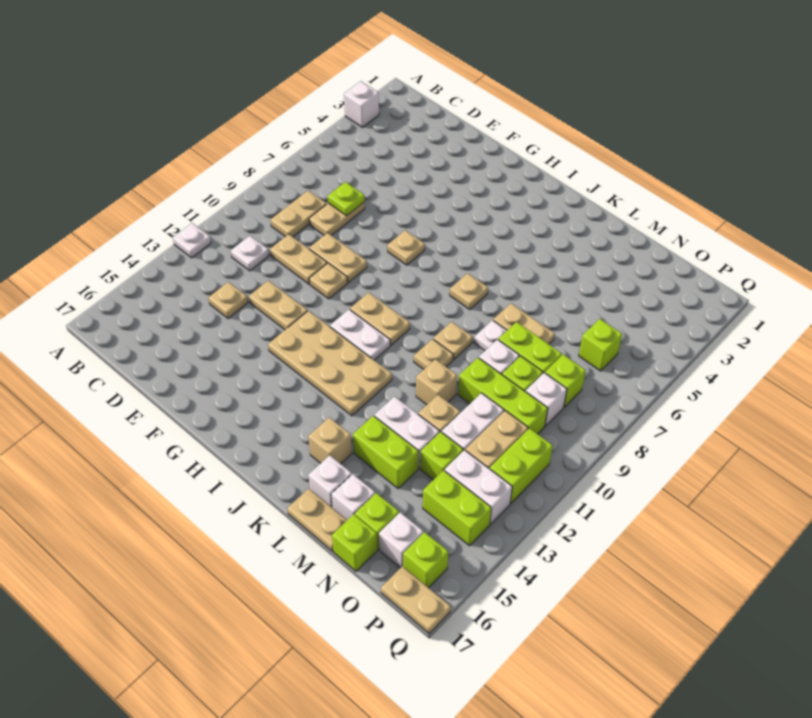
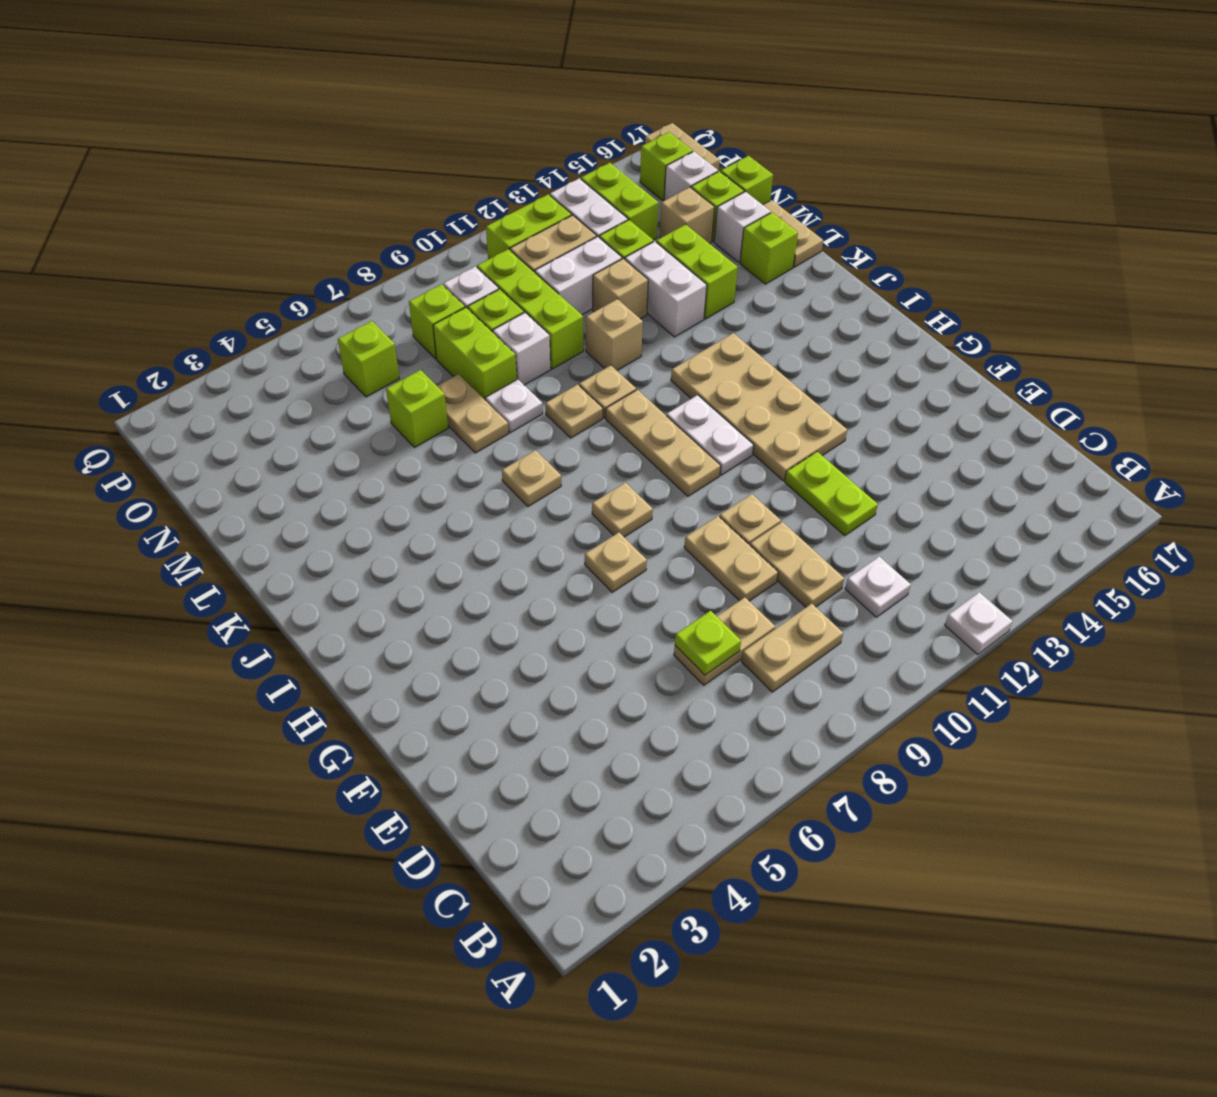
white 1x1 brick [344,81,379,127] -> none
tan 1x1 plate [208,282,248,319] -> tan 1x1 plate moved to [592,483,653,537]
tan 1x2 plate [249,281,307,330] -> lime 1x2 plate [785,452,878,535]
tan 1x2 plate [350,293,410,345] -> tan 1x3 plate [606,390,721,496]
tan 1x1 brick [308,417,352,464] -> tan 1x1 brick moved to [660,187,715,244]
white 1x1 brick [308,455,352,508] -> lime 1x1 brick [740,213,798,284]
none -> lime 1x1 brick [386,370,448,448]

